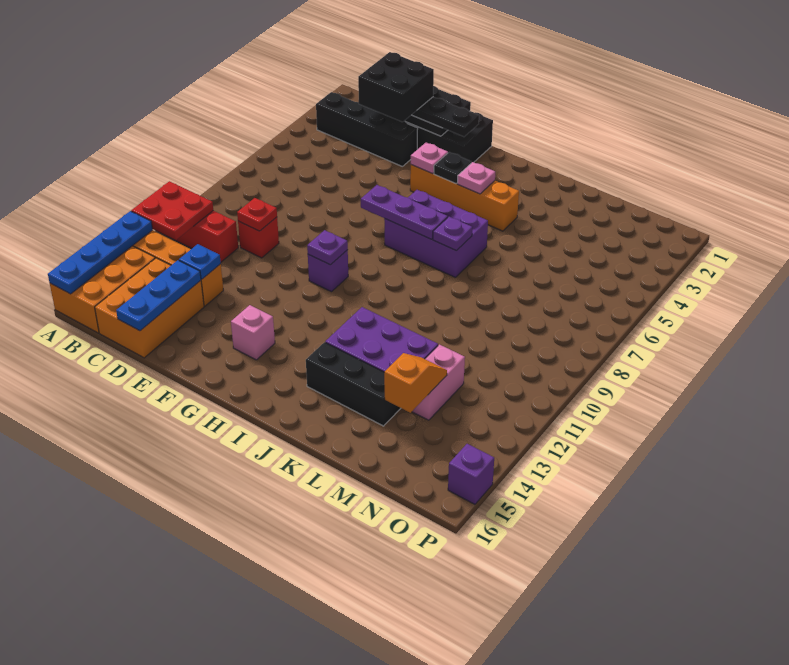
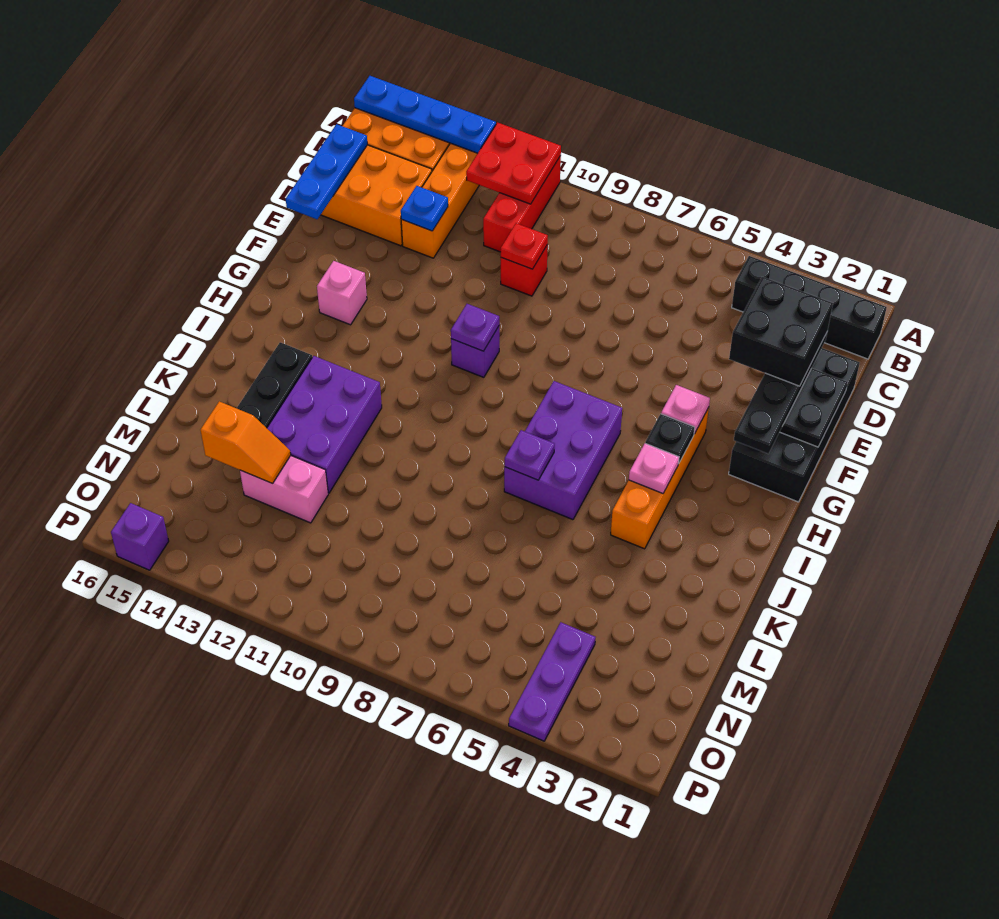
black 1x4 brick [316,92,418,166] -> black 1x4 brick turned to [732,256,887,359]
blue 1x3 plate [116,260,201,331] -> blue 1x3 plate turned to [286,124,367,219]
purple 1x3 plate [361,185,448,239] -> purple 1x3 plate moved to [509,622,595,741]

